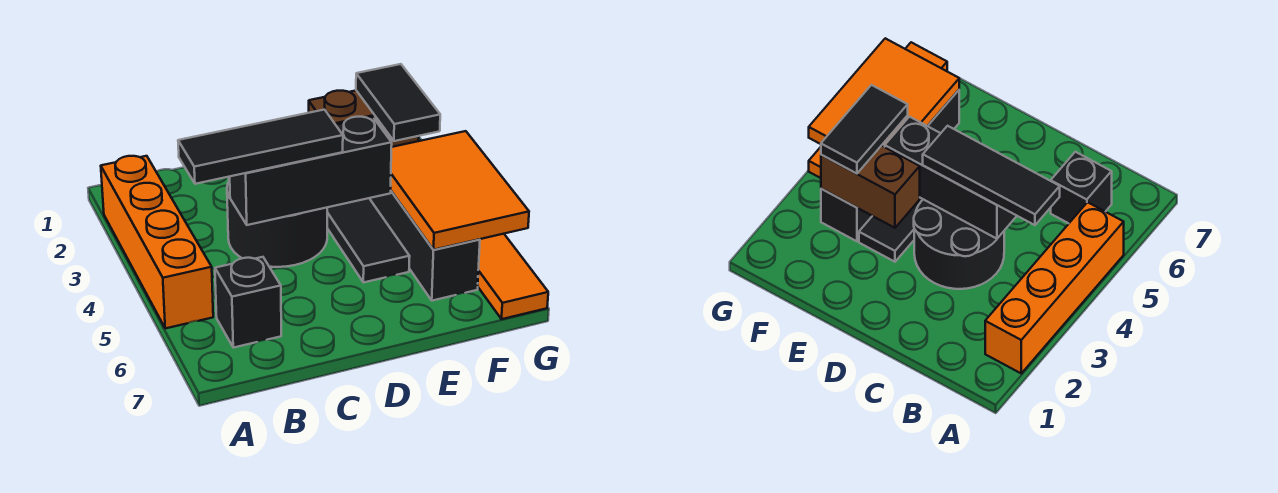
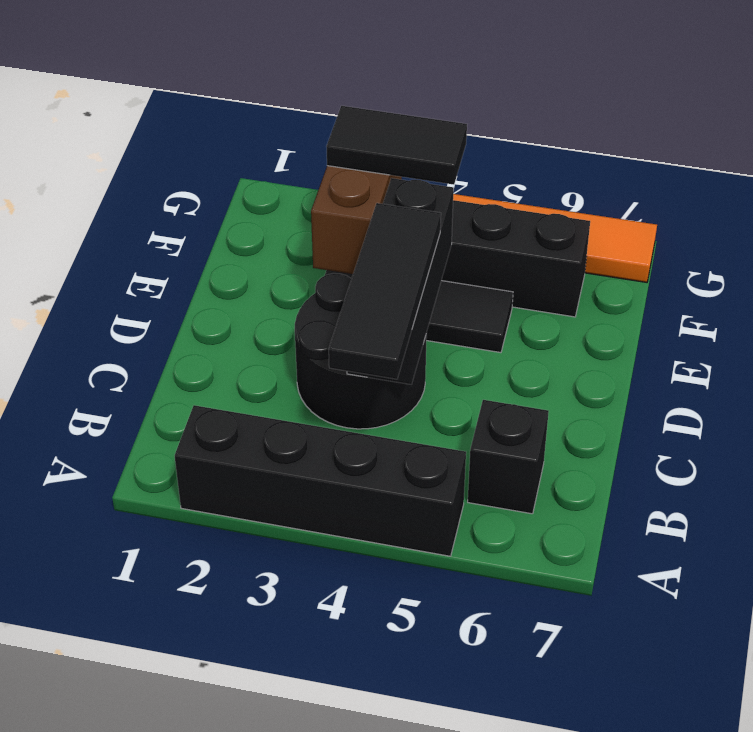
orange 1x4 brick [101,156,213,328] -> black 1x4 brick [175,405,466,556]
orange 2x3 tile [391,131,529,250] -> none

